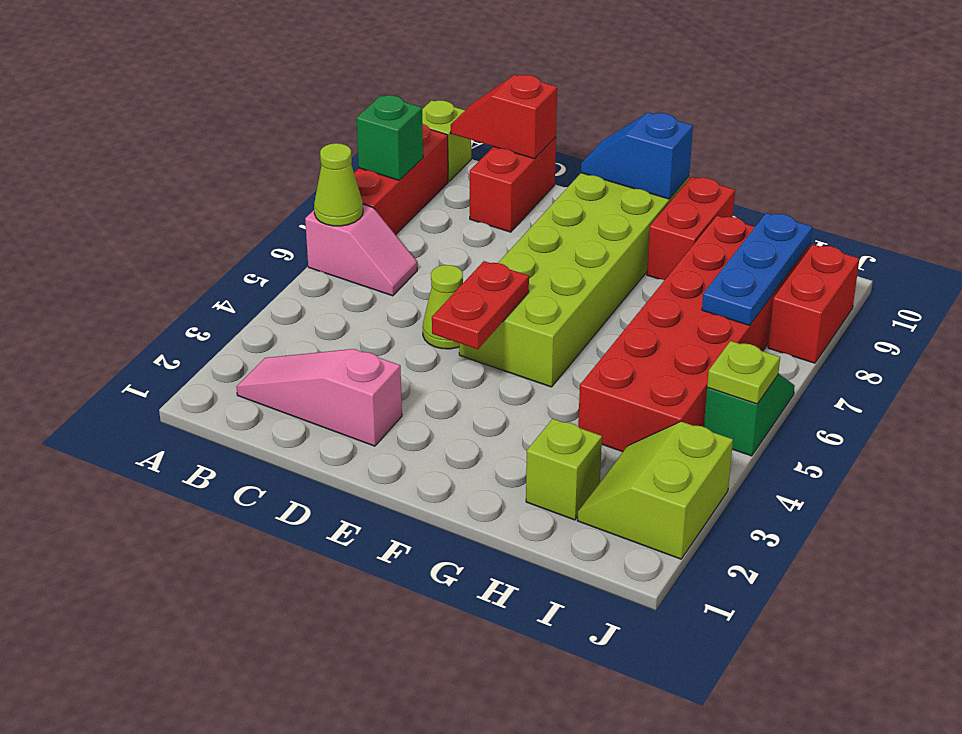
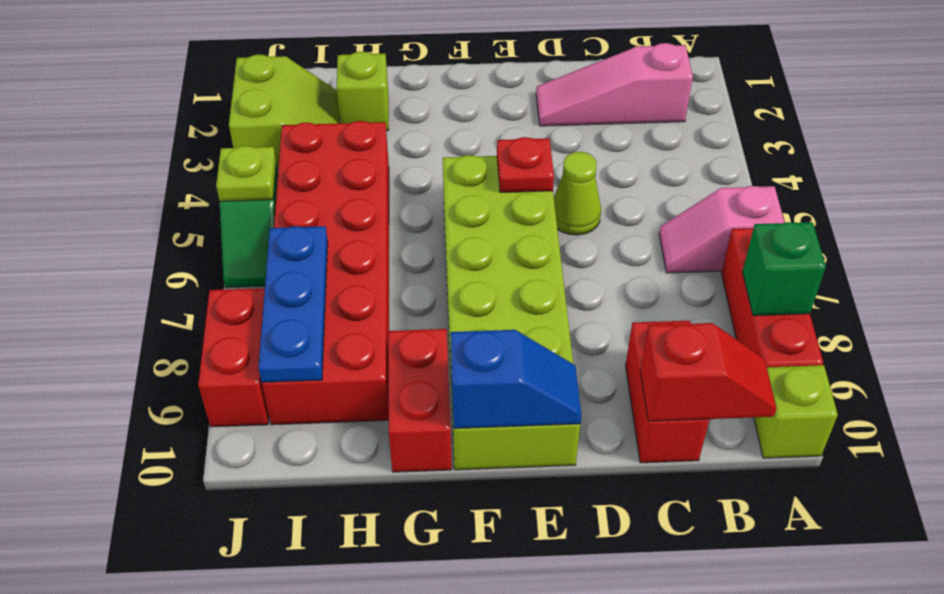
lime 1x1 cone [314,143,363,226] -> none
pink 1x3 slope [237,349,402,446] -> pink 1x3 slope turned to [536,43,693,126]
red 1x2 plate [432,261,529,349] -> red 1x1 plate [497,137,554,193]

